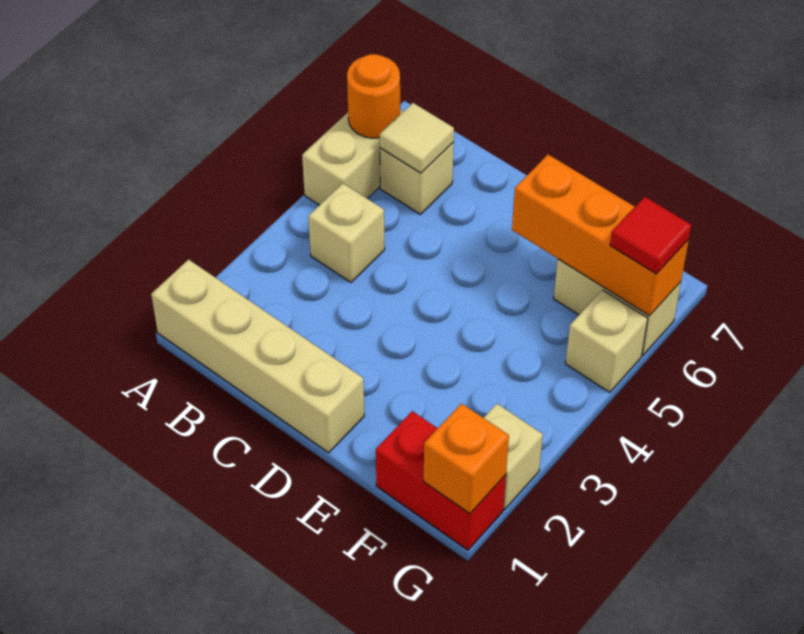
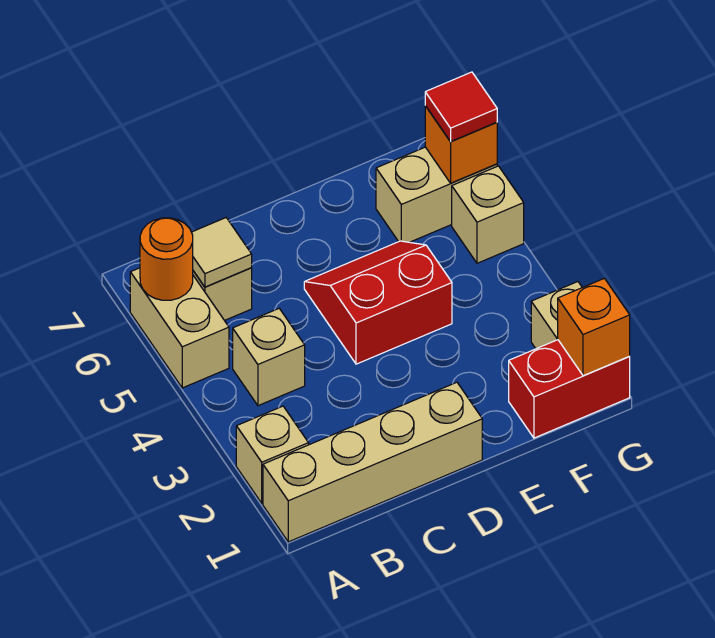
none -> tan 1x1 brick [236,406,309,503]
none -> red 2x2 slope [304,241,452,364]
orange 1x3 brick [512,155,689,316] -> orange 1x1 brick [425,106,497,183]

